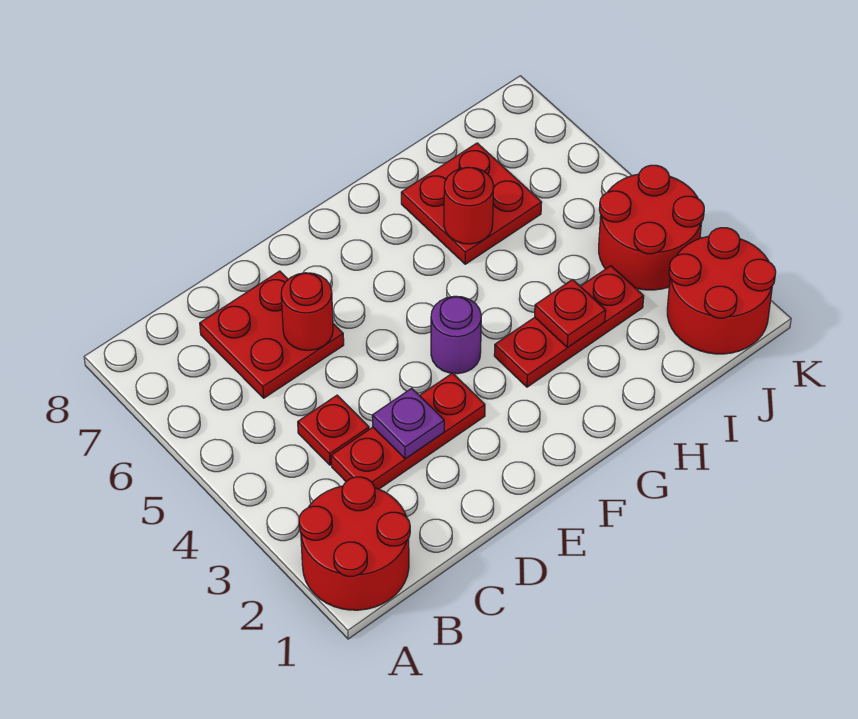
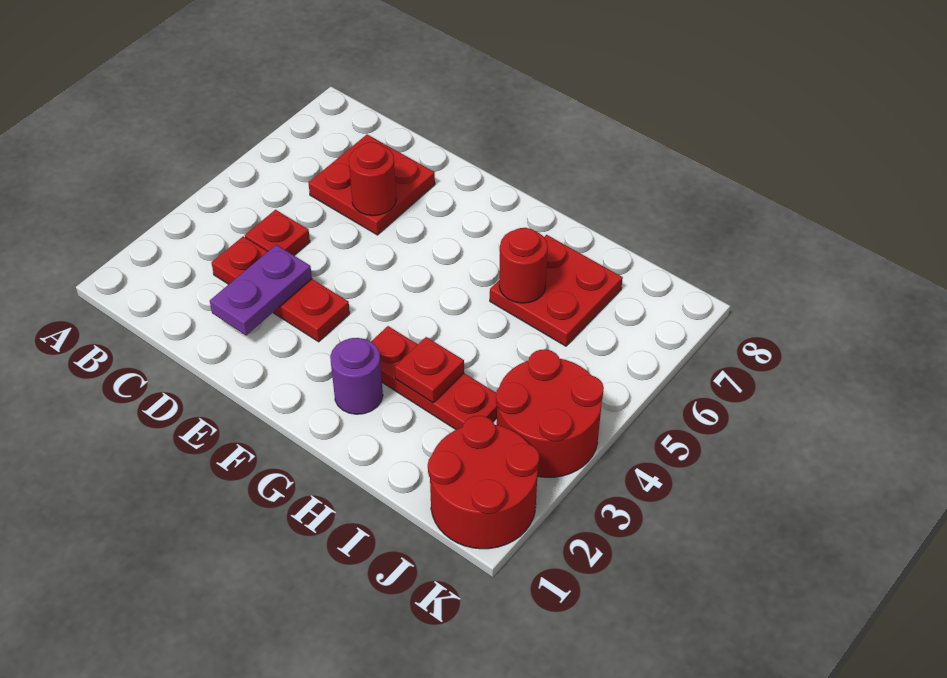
red 2x2 round brick [299,477,410,610] -> none
purple 1x1 plate [372,388,444,459] -> purple 1x2 plate [210,245,312,335]
purple 1x1 round brick [431,296,481,374] -> purple 1x1 round brick moved to [330,338,383,414]

